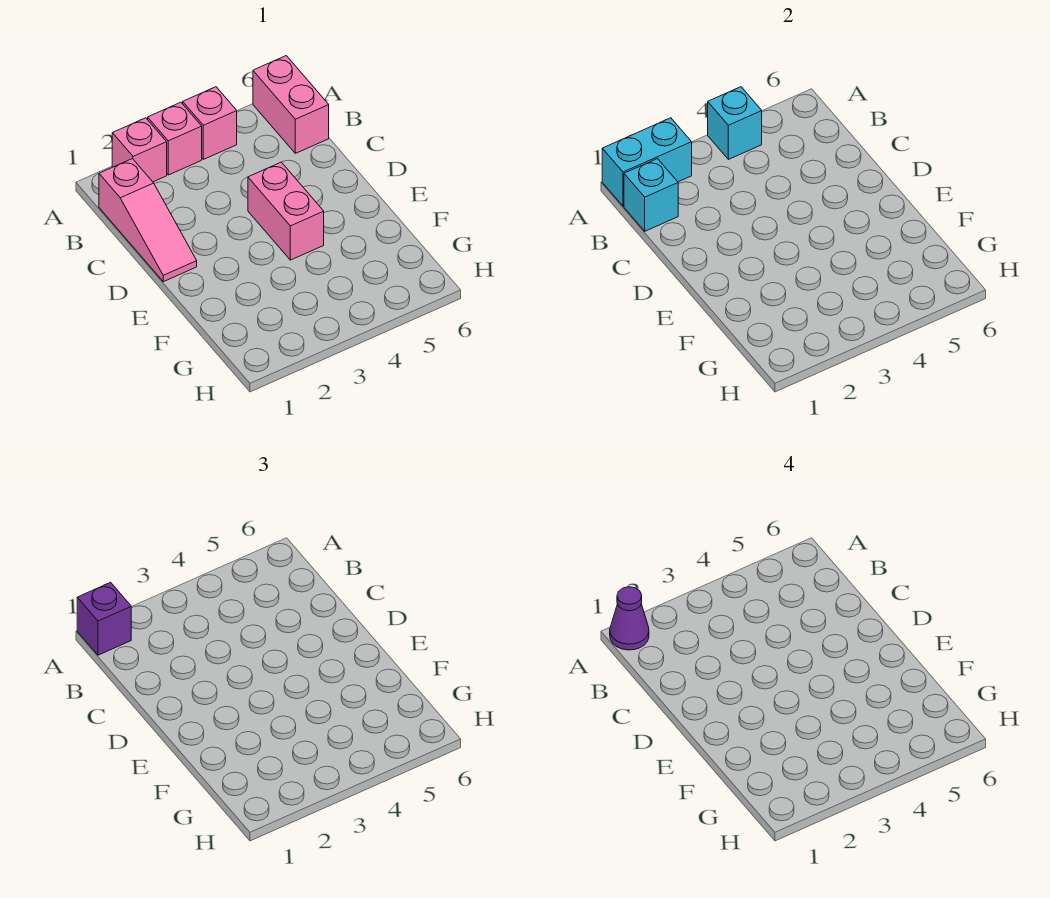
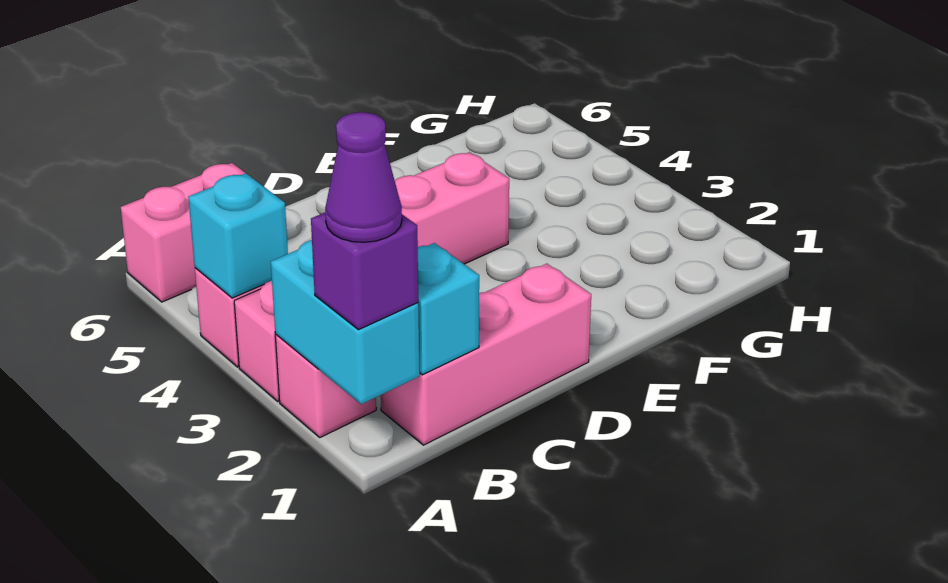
pink 1x3 slope [99,159,197,282] -> pink 1x3 brick [381,264,591,445]

